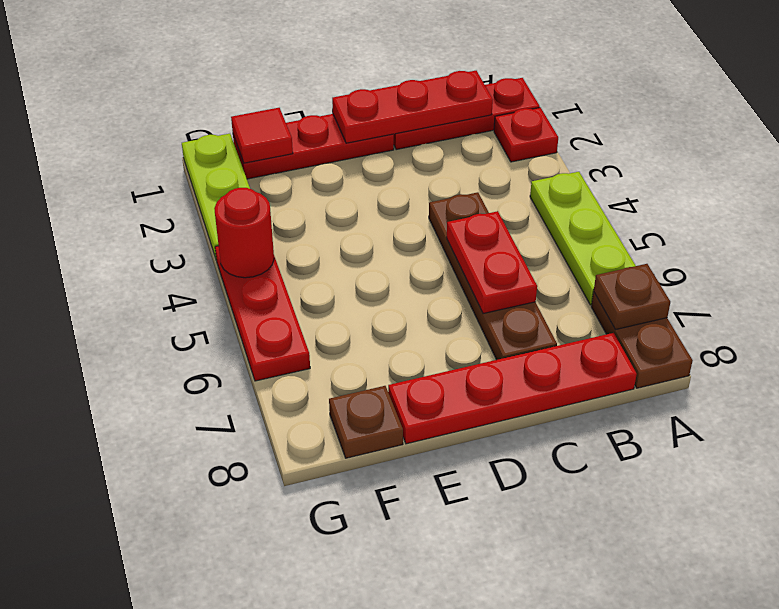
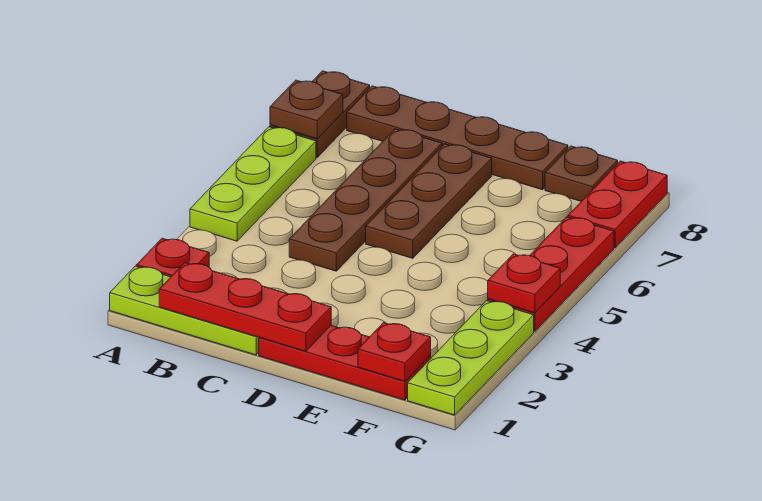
red 1x3 plate [394,78,540,150] -> lime 1x3 plate [110,266,259,355]
red 1x4 plate [388,333,637,444] -> brown 1x4 plate [347,86,568,190]
red 1x2 plate [447,211,537,314] -> red 1x2 plate moved to [568,161,667,248]
none -> brown 1x3 plate [366,144,492,258]
red 1x1 tile [231,108,293,163] -> red 1x1 plate [358,323,431,381]
red 1x1 round brick [214,188,274,278] -> red 1x1 plate [488,254,560,313]

